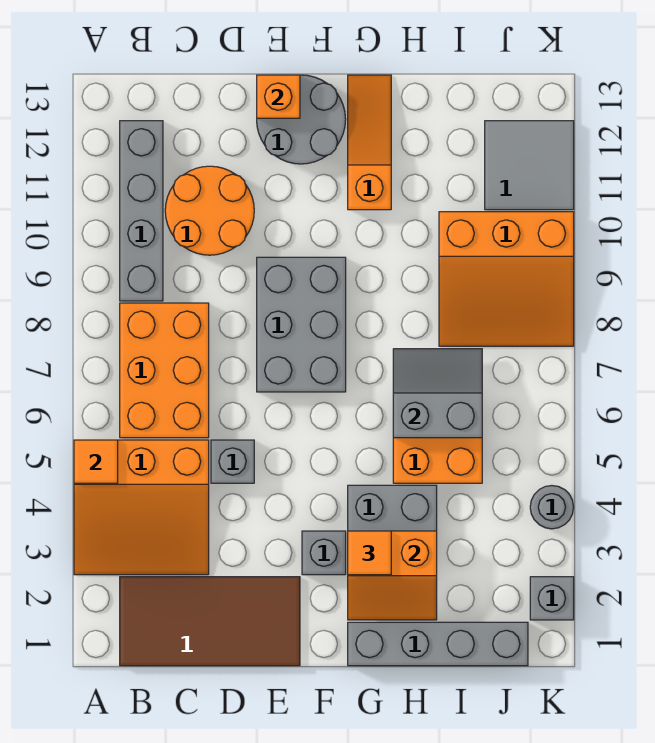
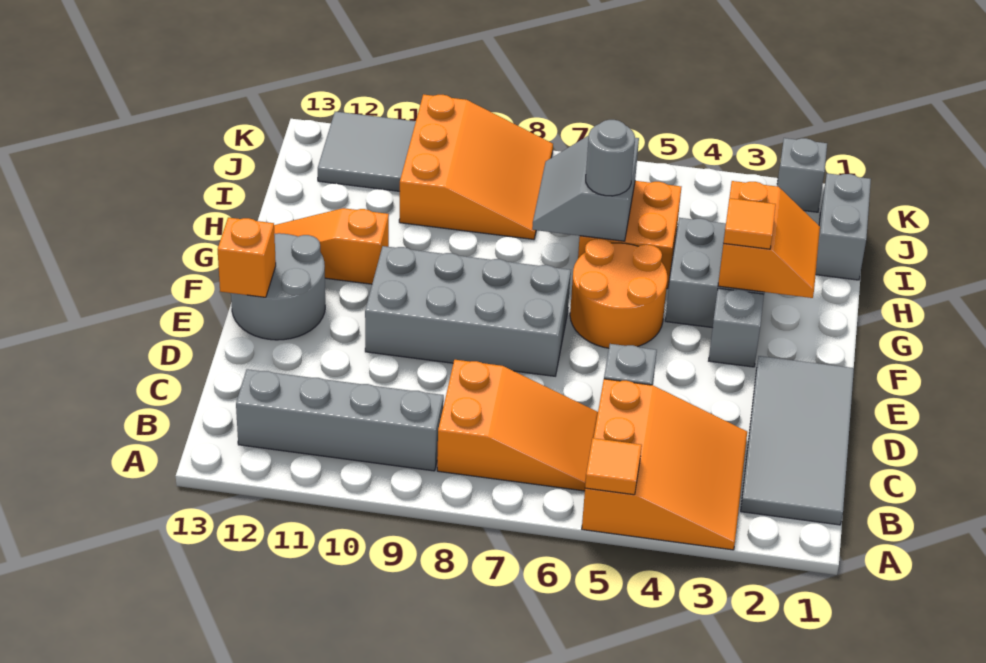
brown 2x4 tile [120,577,300,666] -> grey 2x4 tile [741,356,854,525]
orange 2x3 brick [120,303,209,438] -> orange 2x3 slope [437,360,598,491]
orange 2x2 round brick [165,166,254,255] -> orange 2x2 round brick moved to [570,239,667,348]
grey 2x3 brick [257,257,346,392] -> grey 2x4 brick [365,246,571,376]
grey 1x4 brick [348,622,528,666] -> grey 1x2 brick [816,173,871,280]
grey 1x1 round brick [530,486,574,529] -> grey 1x1 round brick moved to [586,120,635,196]

